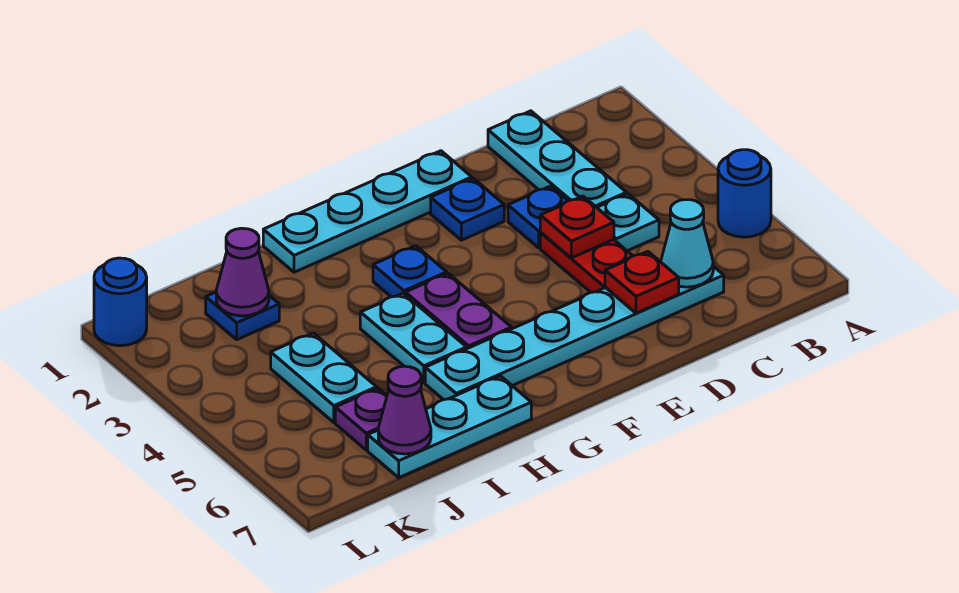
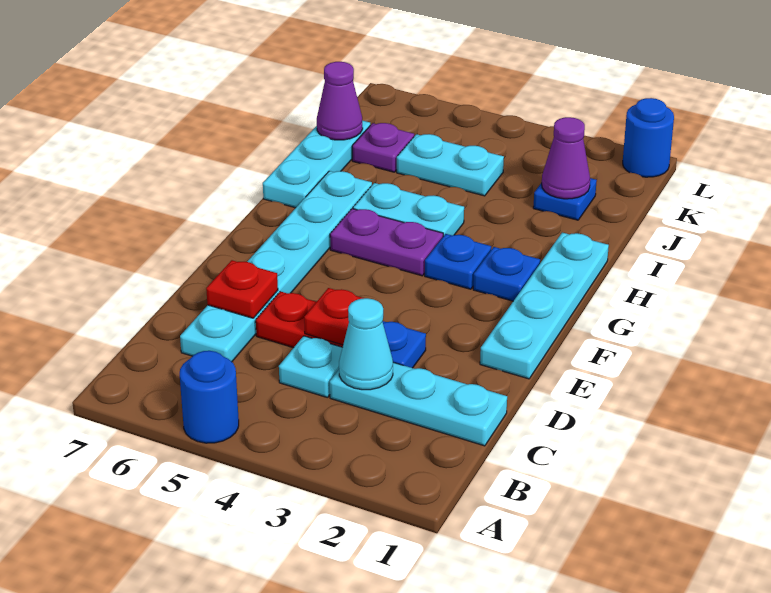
cyan 1x1 cone [660,200,713,287] -> cyan 1x1 cone moved to [339,298,393,390]
blue 1x1 plate [431,178,504,240] -> blue 1x1 plate moved to [473,247,540,301]

